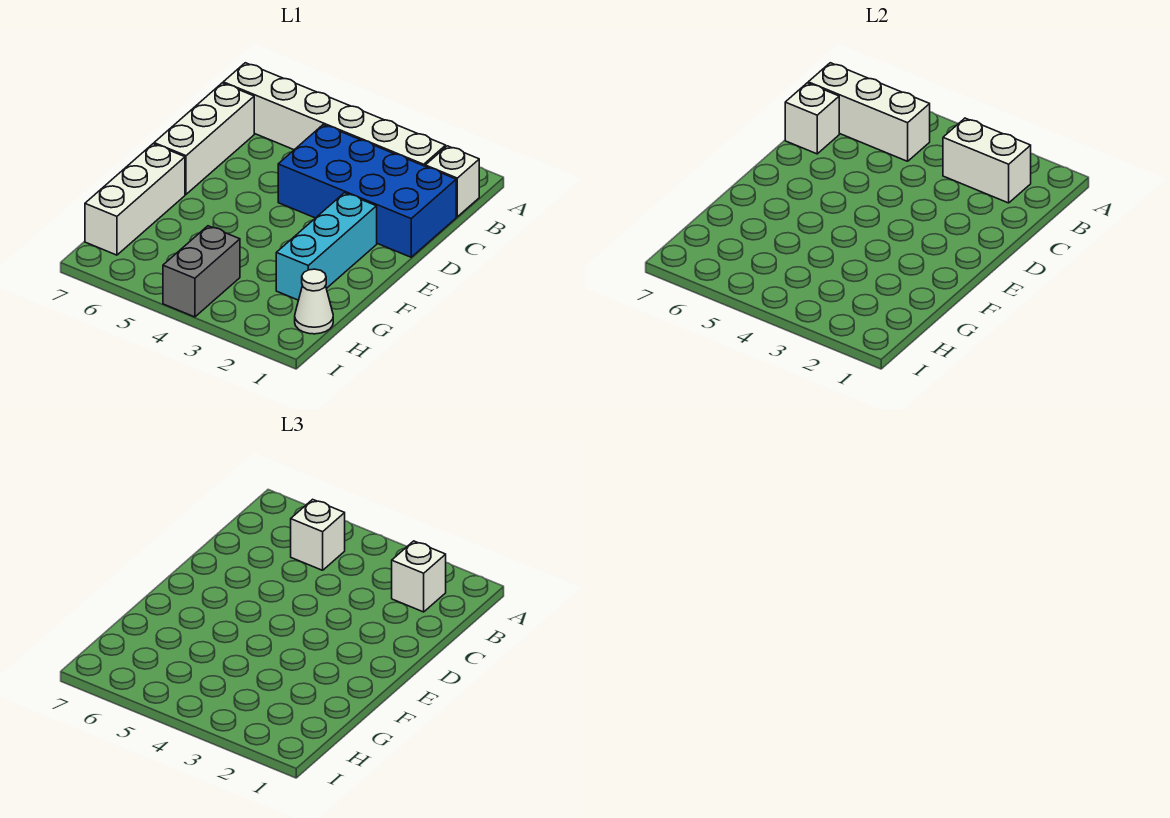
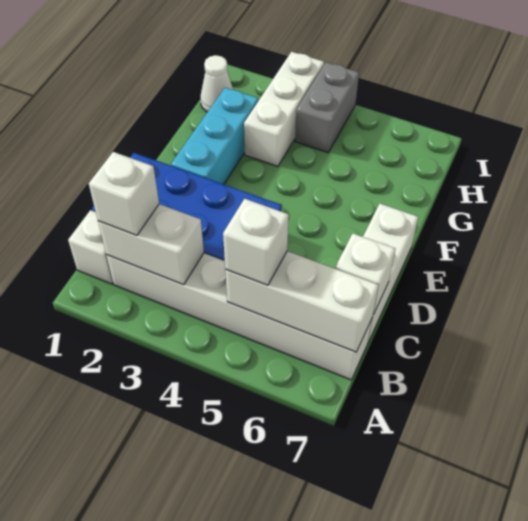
white 1x3 brick [85,144,185,255] -> white 1x3 brick moved to [244,52,324,166]

